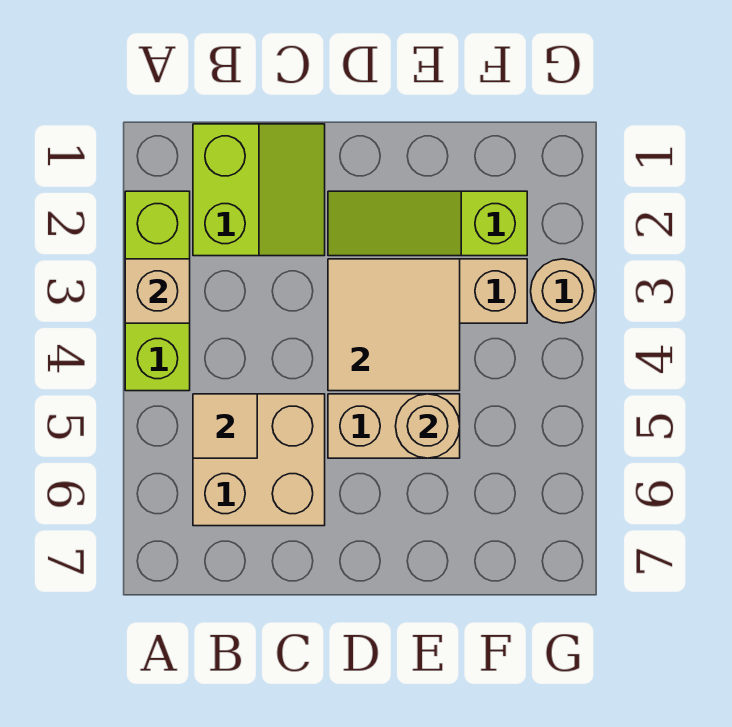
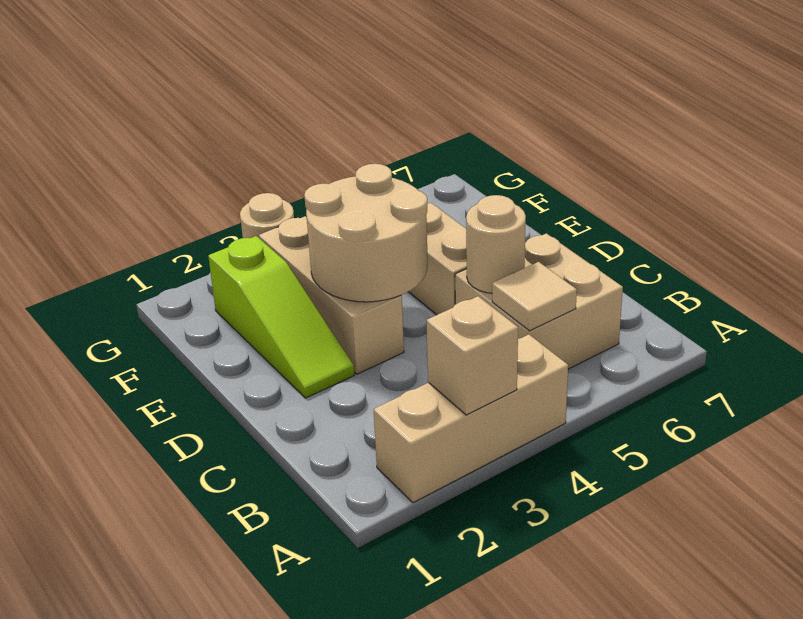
lime 1x3 brick [125,191,190,391] -> tan 1x3 brick [374,334,568,503]
lime 2x2 slope [193,124,325,256] -> none
tan 2x2 tile [328,259,460,391] -> tan 2x2 round brick [304,164,428,302]
tan 1x1 round brick [396,394,460,458] -> tan 1x1 round brick moved to [466,195,526,293]

